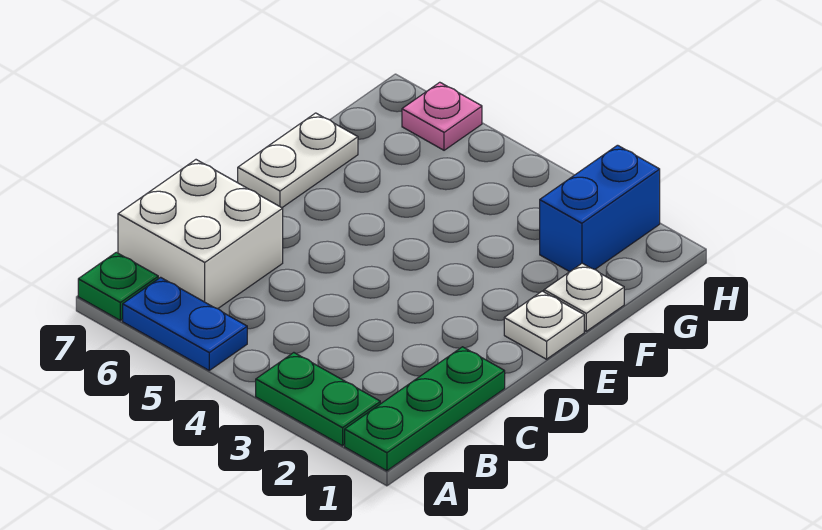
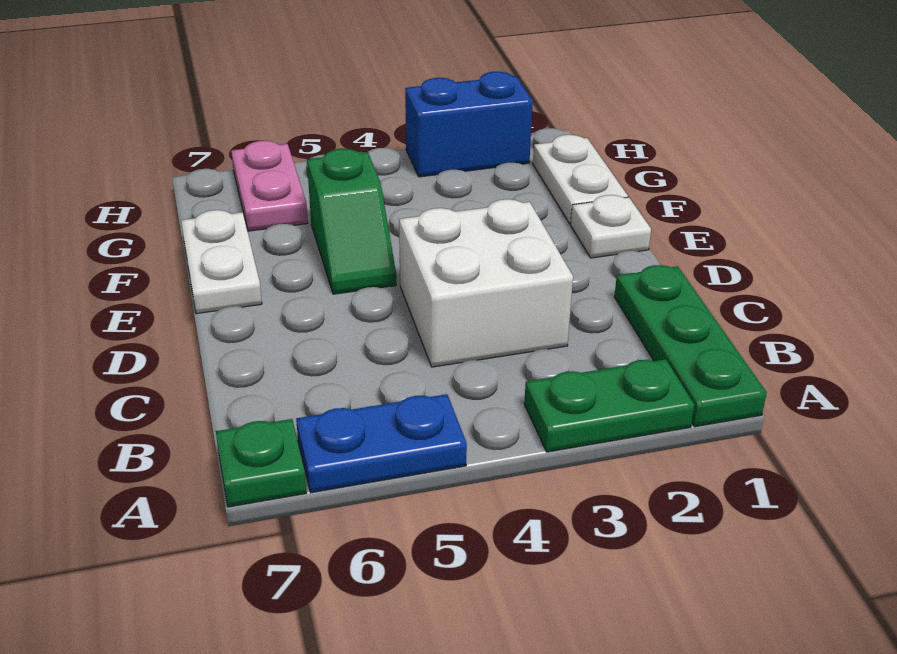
white 2x2 brick [118,160,283,309] -> white 2x2 brick moved to [399,199,573,367]
none -> green 1x2 slope [307,149,396,294]
white 1x1 plate [544,263,624,331] -> white 1x2 plate [533,135,628,224]
blue 1x2 brick [540,145,660,272] -> blue 1x2 brick turned to [405,72,533,177]
pink 1x1 plate [402,82,482,150] -> pink 1x2 plate [231,141,308,231]

